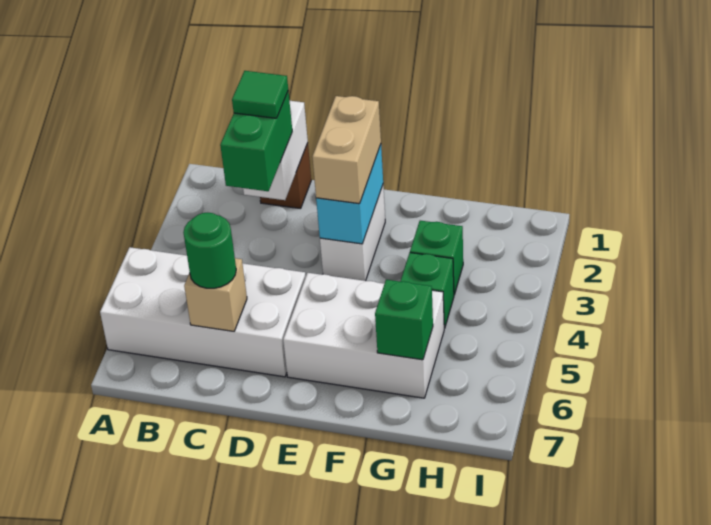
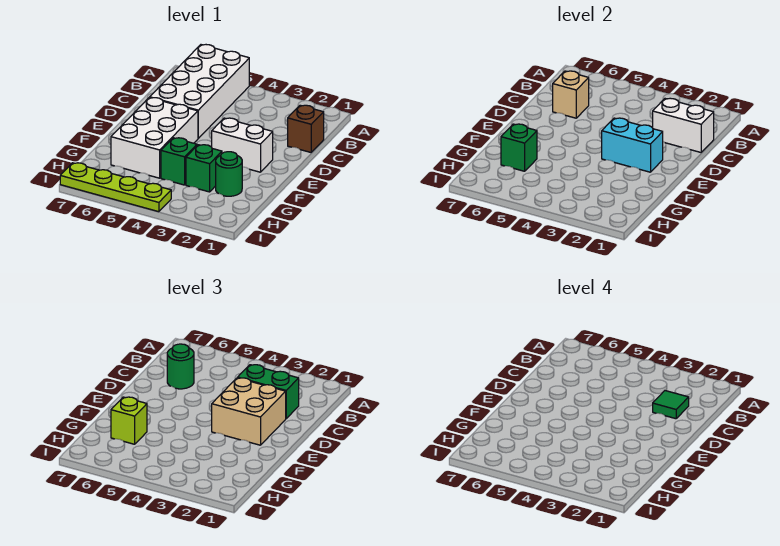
tan 1x2 brick [312,96,381,204] -> tan 2x2 brick [212,378,286,445]
none -> green 1x1 round brick [216,152,242,196]
none -> lime 1x1 brick [111,397,147,444]
none -> lime 1x4 plate [60,163,171,212]

